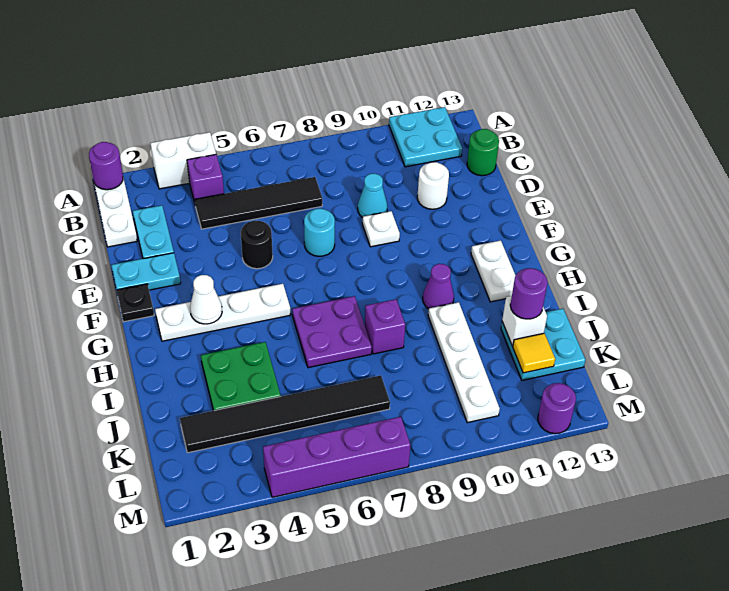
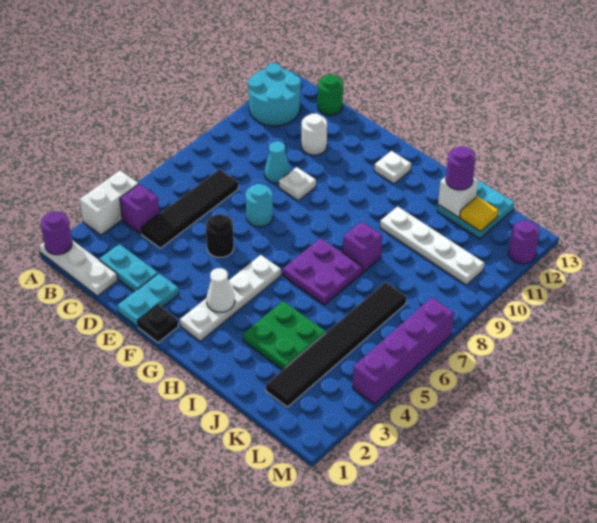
cyan 2x2 plate [389,107,462,167] -> cyan 2x2 round brick [248,63,301,126]
white 1x2 plate [471,240,516,302] -> white 1x1 plate [374,151,411,184]
purple 1x1 cone [423,264,454,309] -> none

